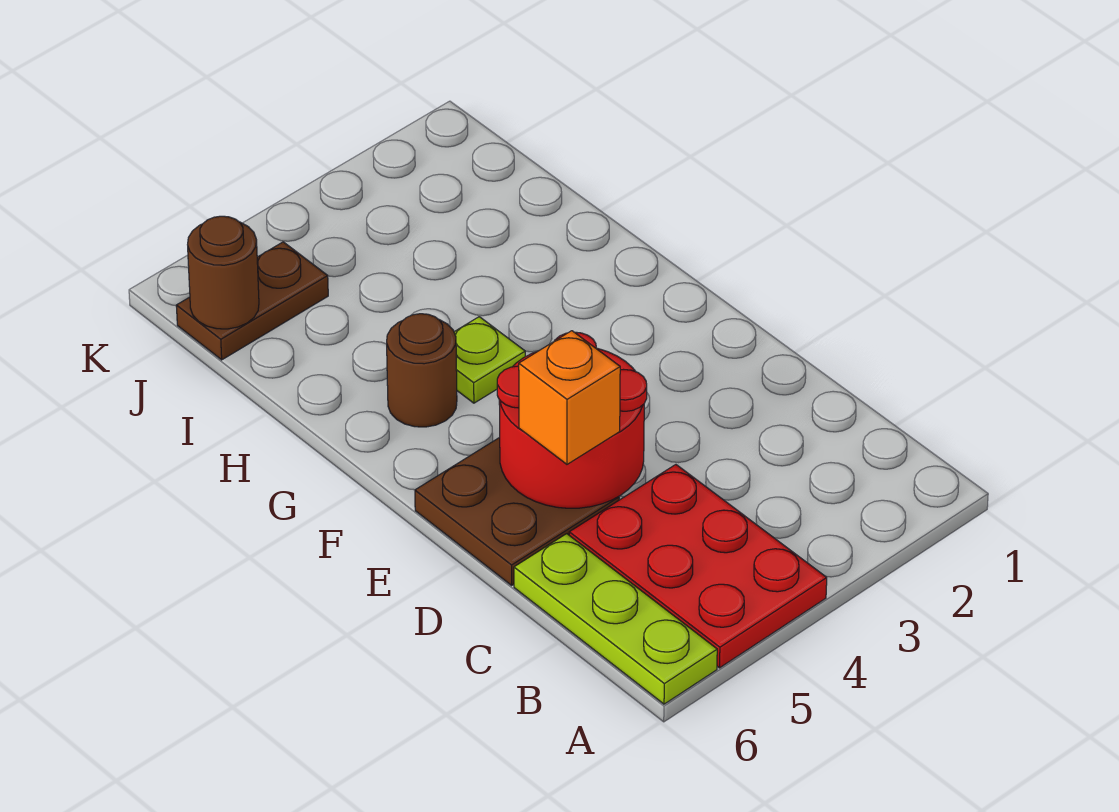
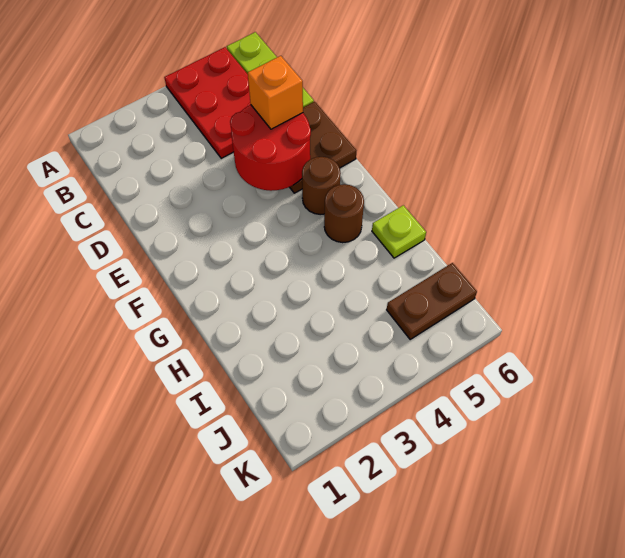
lime 1x1 plate [454,317,525,403] -> lime 1x1 plate moved to [372,205,426,258]
brown 1x1 round brick [188,216,259,329] -> brown 1x1 round brick moved to [302,157,341,215]

